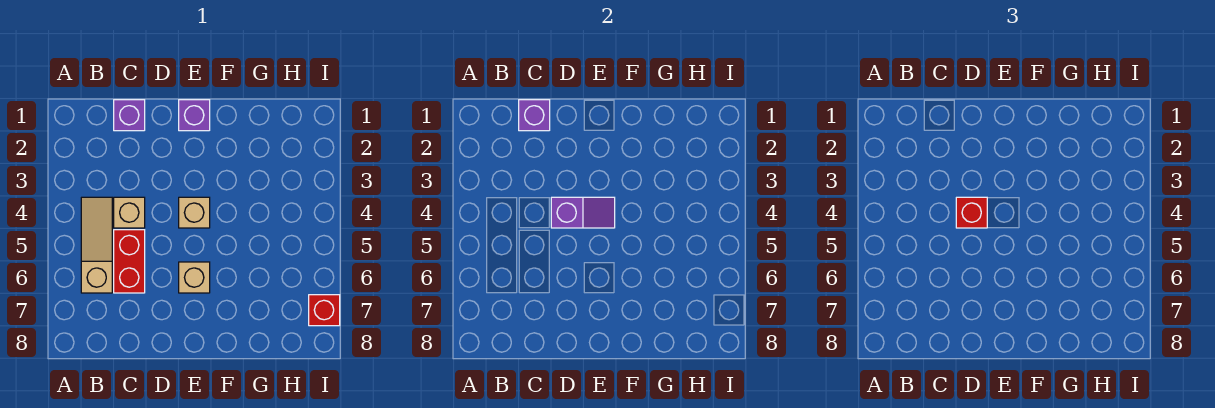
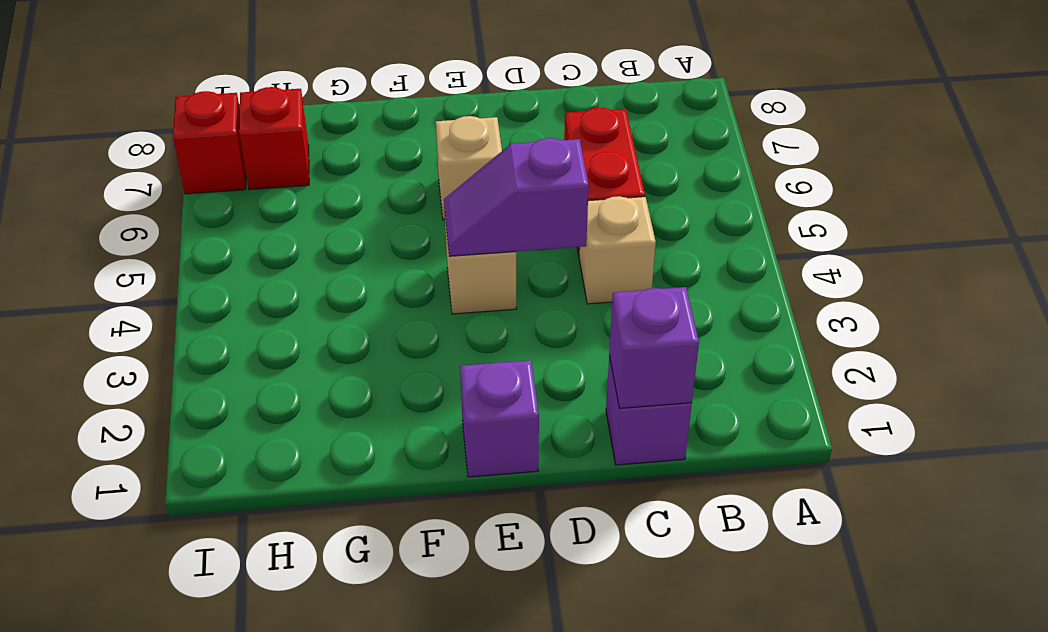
tan 1x3 slope [81,197,112,293] -> none
red 1x1 brick [956,197,987,228] -> red 1x1 brick moved to [239,87,309,190]

